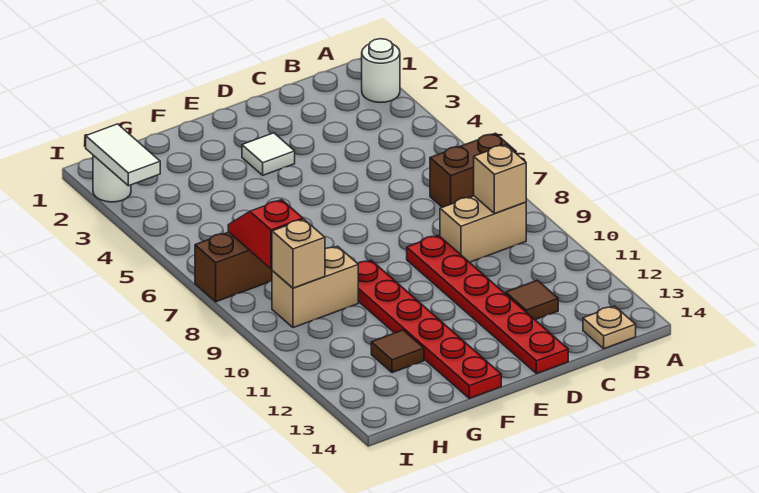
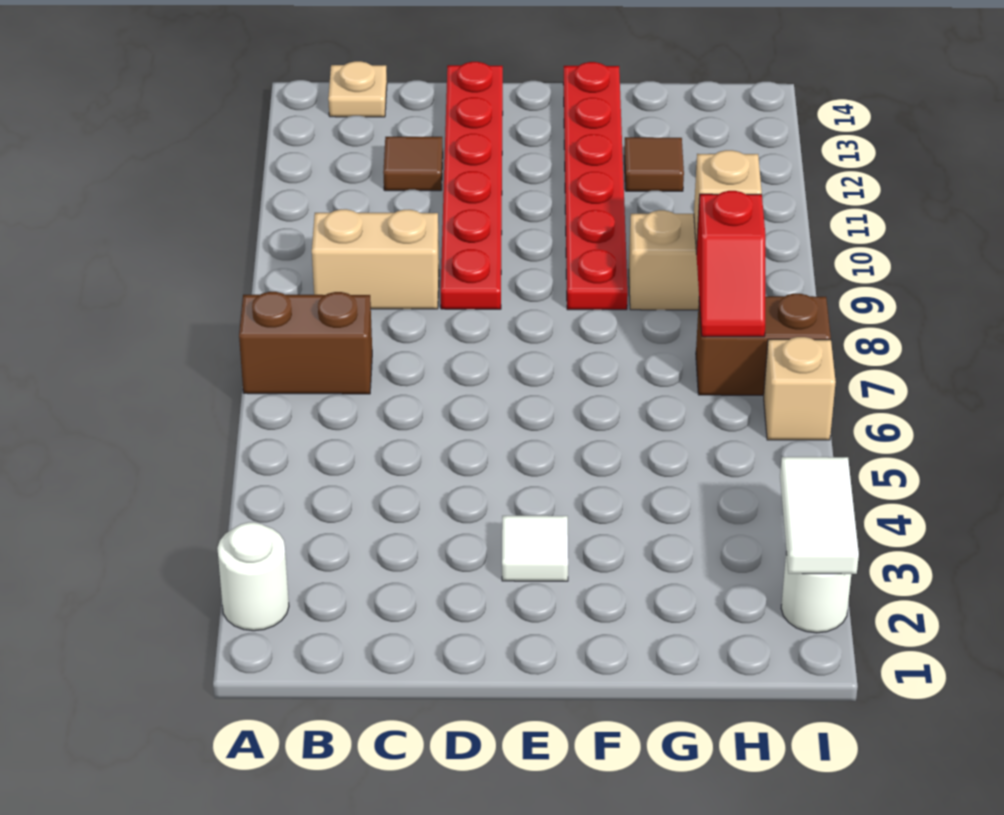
tan 1x1 brick [474,145,526,214] -> tan 1x1 brick moved to [764,337,836,440]

